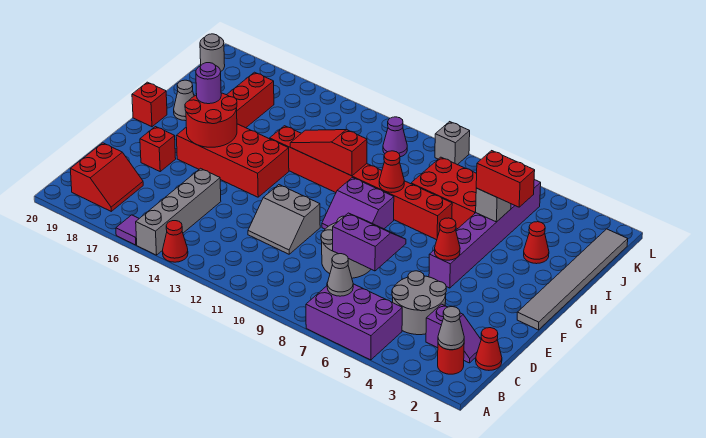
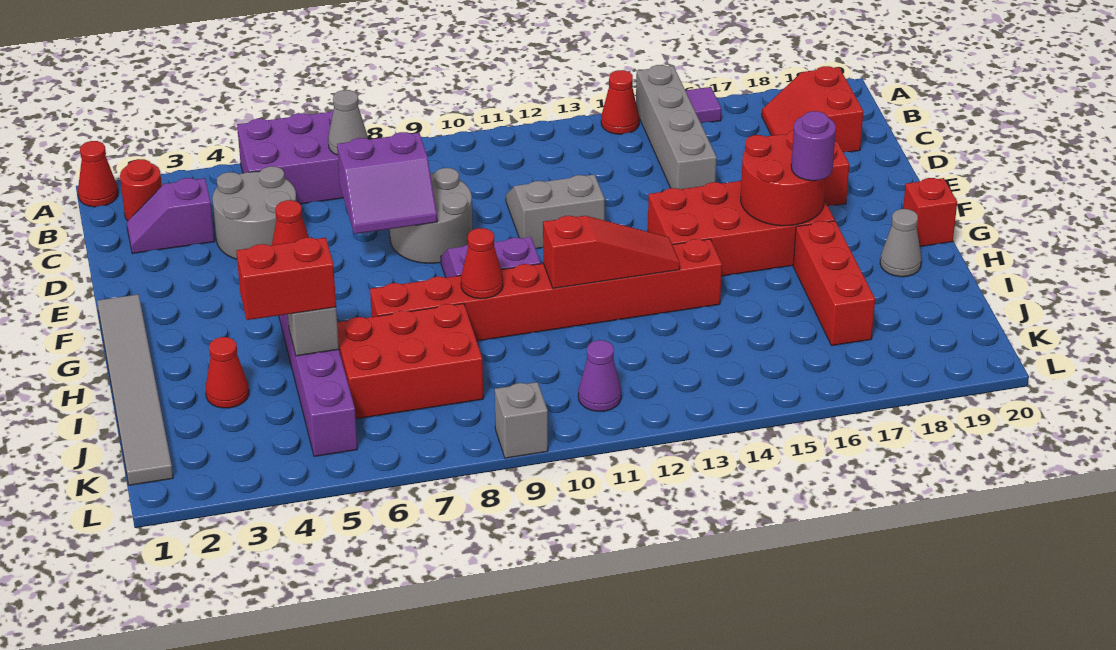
grey 1x1 cone [438,307,464,350] -> none
red 1x1 cone [476,328,502,370] -> red 1x1 cone moved to [78,141,118,207]
grey 1x1 round brick [200,34,225,71] -> none

